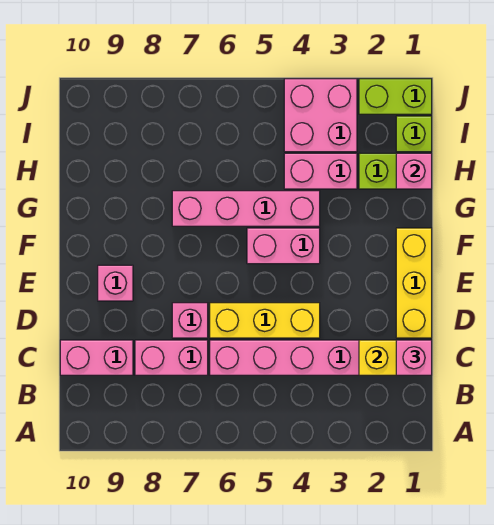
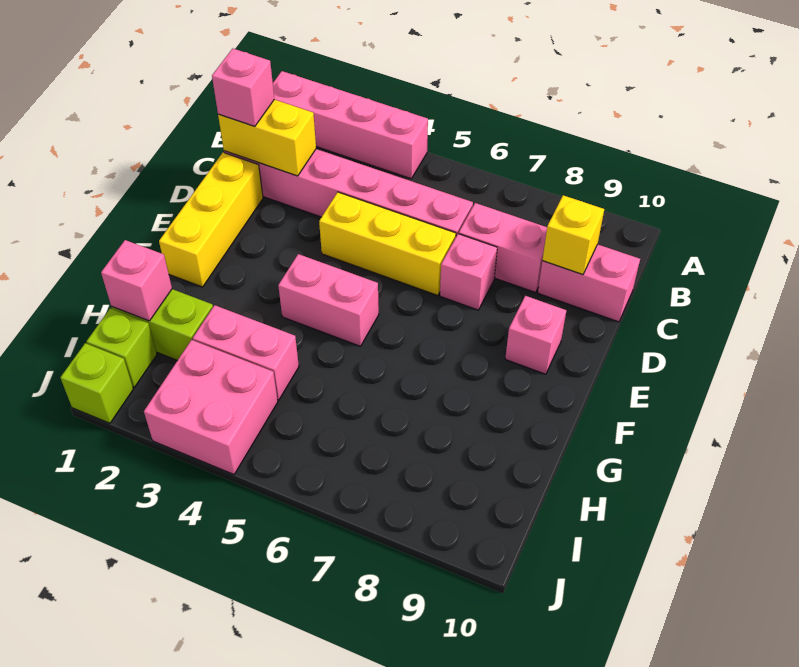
none -> yellow 1x1 brick [542,195,604,275]
pink 1x4 brick [172,191,320,226] -> pink 1x4 brick moved to [273,71,428,179]
lime 1x2 brick [359,79,432,114] -> lime 1x1 brick [60,343,133,423]

